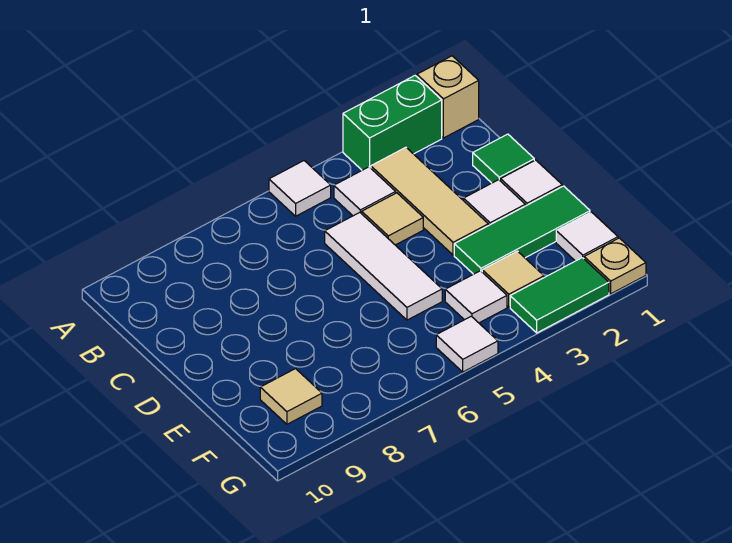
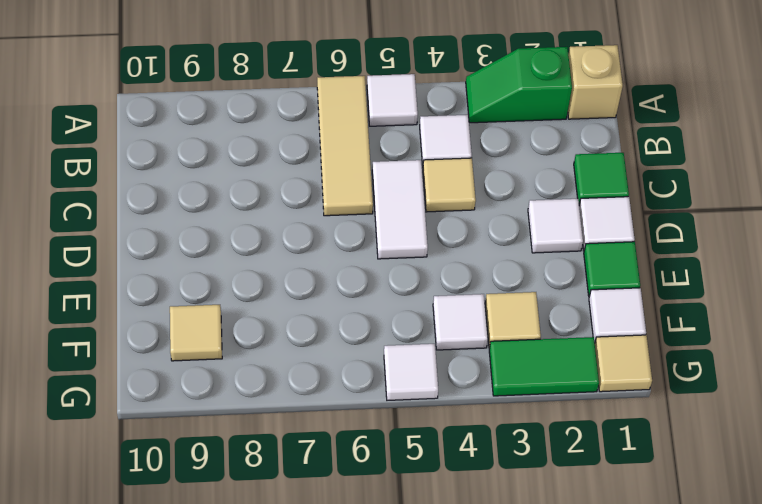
green 1x2 brick [343,76,442,170] -> green 1x2 slope [466,47,572,123]
tan 1x3 tile [371,147,488,255] -> tan 1x3 tile moved to [317,76,373,216]
white 1x3 tile [325,213,442,320] -> white 1x2 tile [372,160,428,259]
green 1x3 tile [454,186,590,274] -> green 1x1 tile [584,242,640,296]
tan 1x1 plate [584,238,646,294] -> tan 1x1 tile [595,335,652,392]

